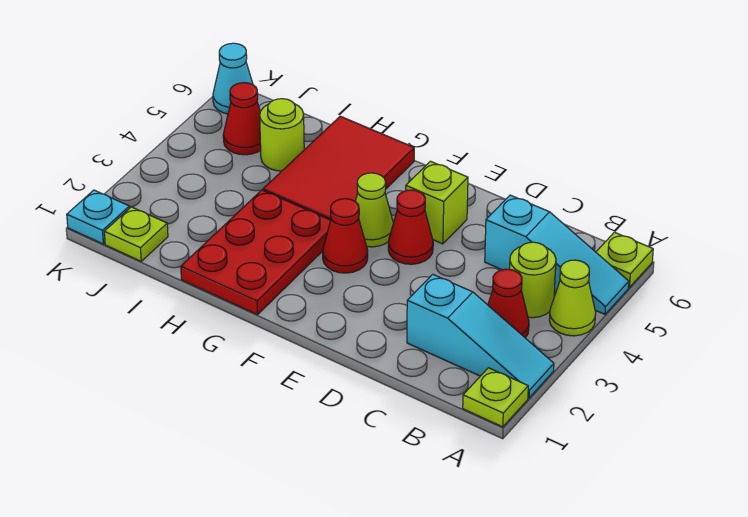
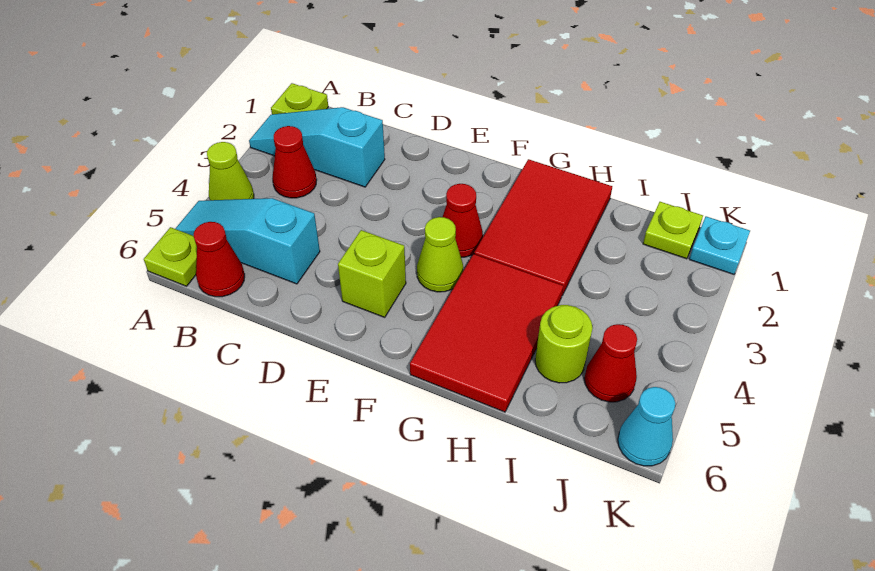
lime 1x1 round brick [510,242,556,318] -> none
red 1x1 cone [388,190,433,264] -> red 1x1 cone moved to [194,222,245,297]
red 2x3 plate [181,190,331,315] -> red 2x3 tile [474,159,612,295]

